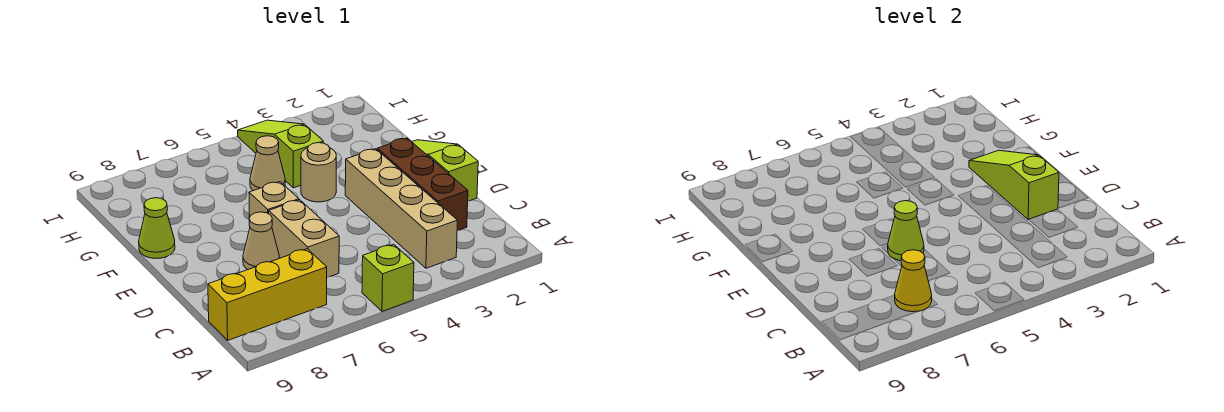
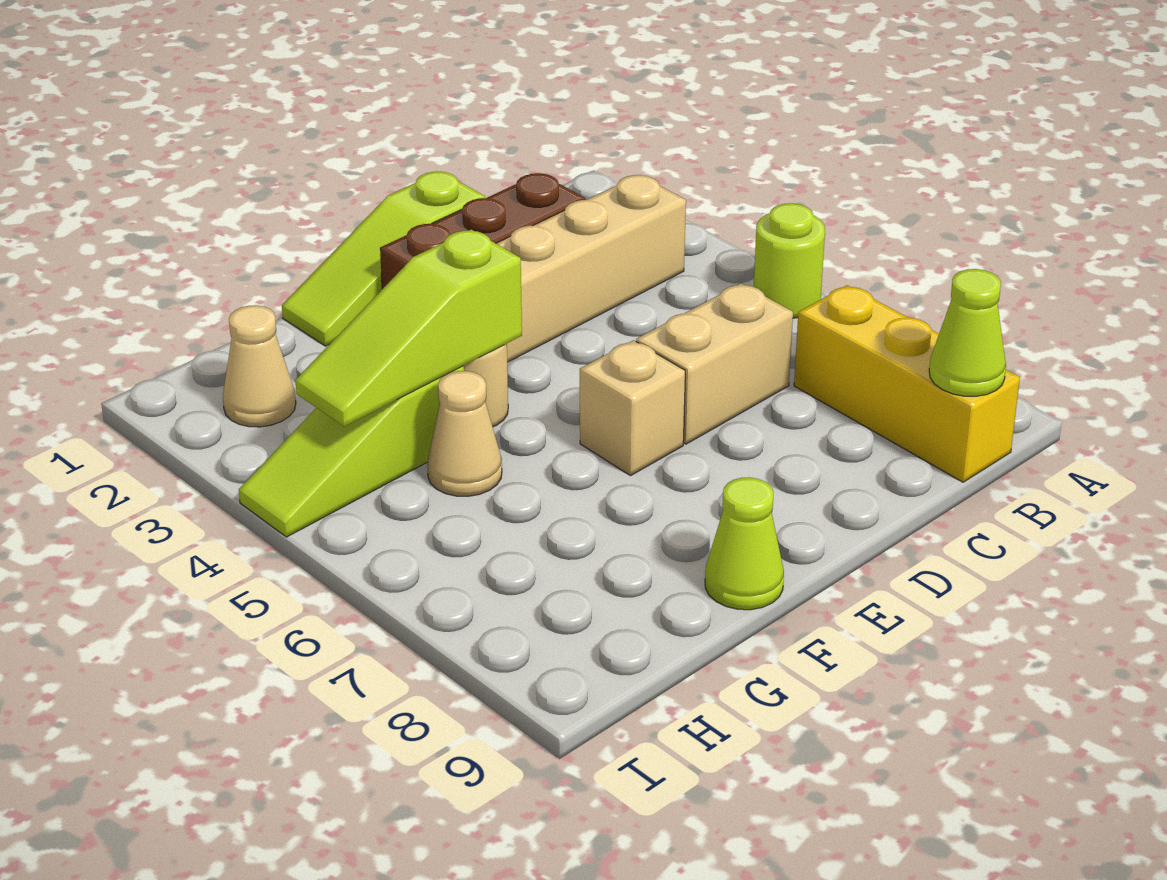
lime 1x1 brick [362,244,414,311] -> lime 1x1 round brick [754,203,825,318]
yellow 1x1 cone [895,250,932,312] -> none
lime 1x3 slope [969,150,1059,220] -> lime 1x3 slope moved to [295,229,522,426]
lime 1x1 cone [888,201,924,261] -> lime 1x1 cone moved to [929,269,1006,396]
tan 1x1 cone [243,212,279,270] -> tan 1x1 cone moved to [223,305,296,427]

